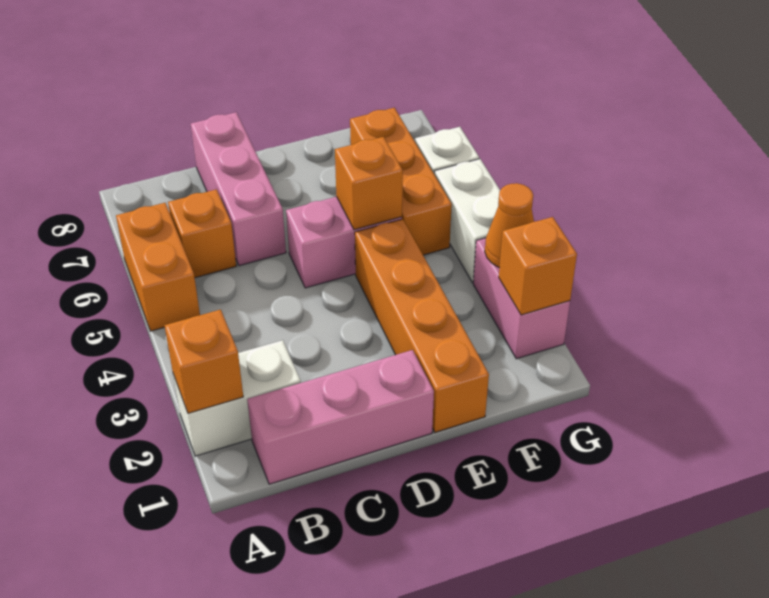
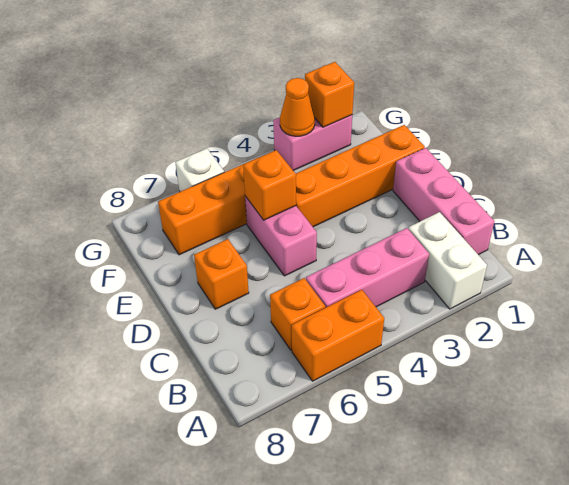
orange 1x1 brick [164,310,243,413] -> orange 1x1 brick moved to [194,239,249,309]
pink 1x3 brick [191,112,286,266] -> pink 1x3 brick moved to [306,228,429,308]
white 1x2 brick [435,159,500,282] -> none

